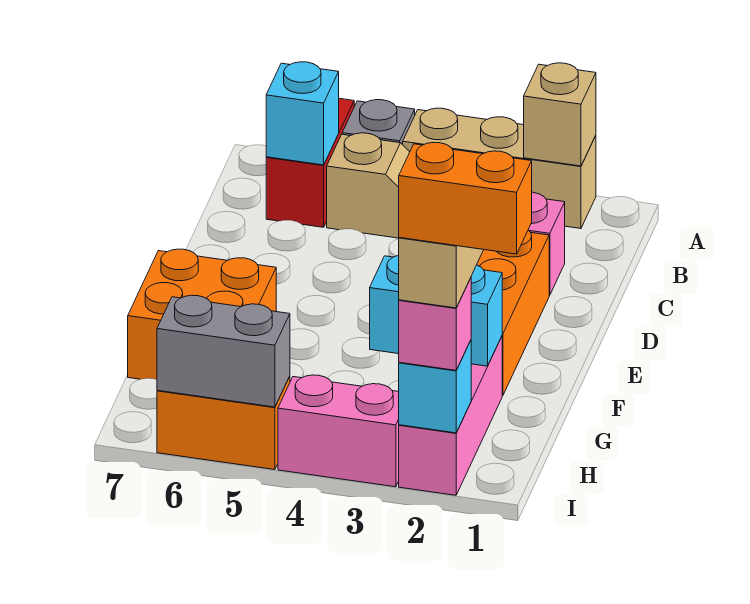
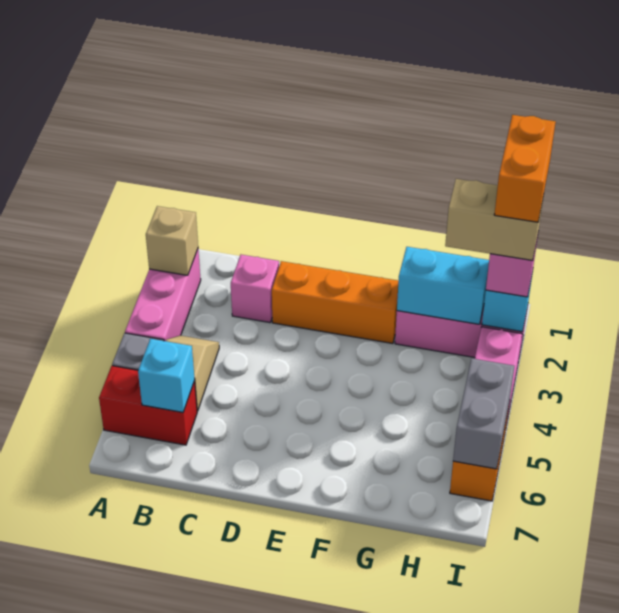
tan 1x3 brick [403,108,596,229] -> pink 1x3 brick [125,249,201,341]
orange 2x2 brick [128,249,276,380] -> none
cyan 1x2 brick [370,255,502,366] -> cyan 1x2 brick turned to [397,247,489,324]

